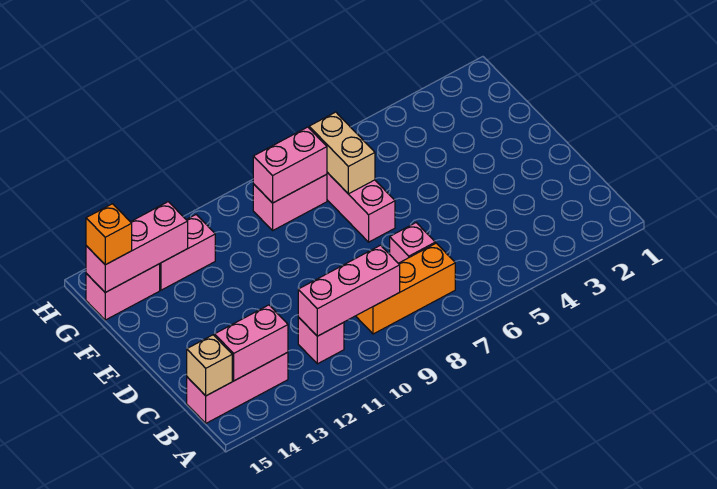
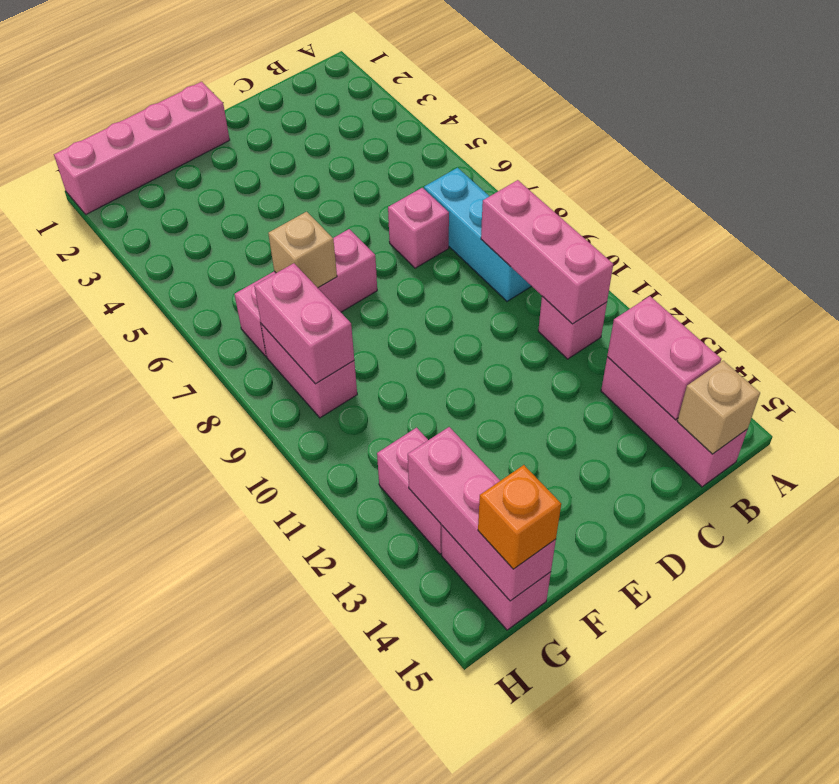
orange 1x3 brick [356,243,455,334] -> cyan 1x3 brick [424,168,531,301]
none -> pink 1x4 brick [54,82,230,214]
tan 1x2 brick [309,112,375,194] -> tan 1x1 brick [268,212,337,288]

